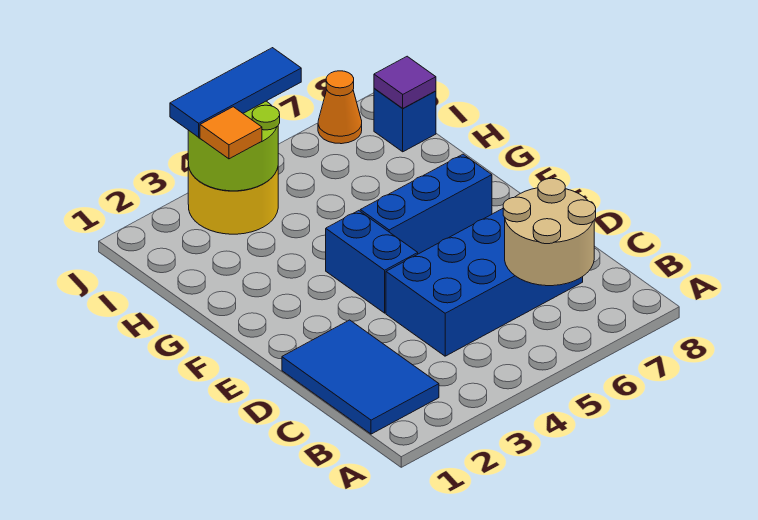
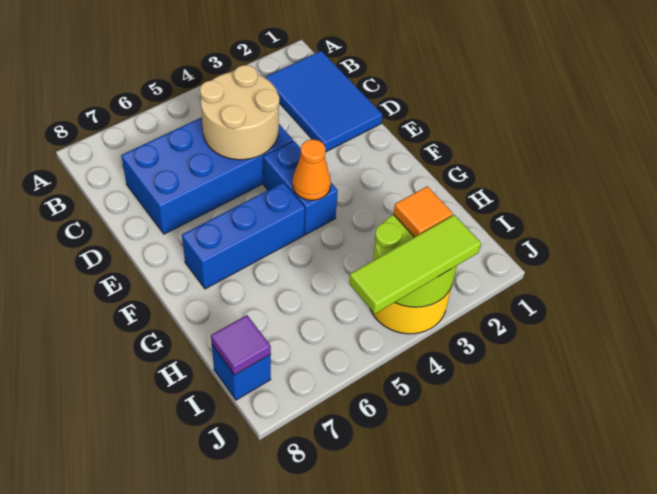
tan 2x2 round brick [503,178,596,286] -> tan 2x2 round brick moved to [200,65,279,160]
blue 1x3 tile [170,48,301,137] -> lime 1x3 tile [349,215,481,314]
orange 1x1 cone [318,71,362,144] -> orange 1x1 cone moved to [293,139,331,200]

